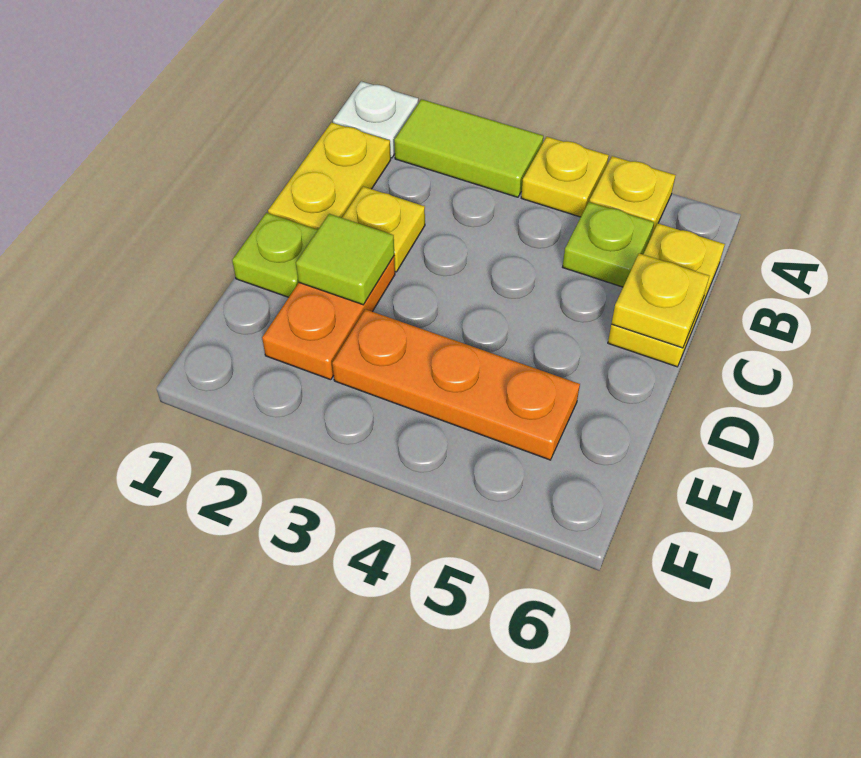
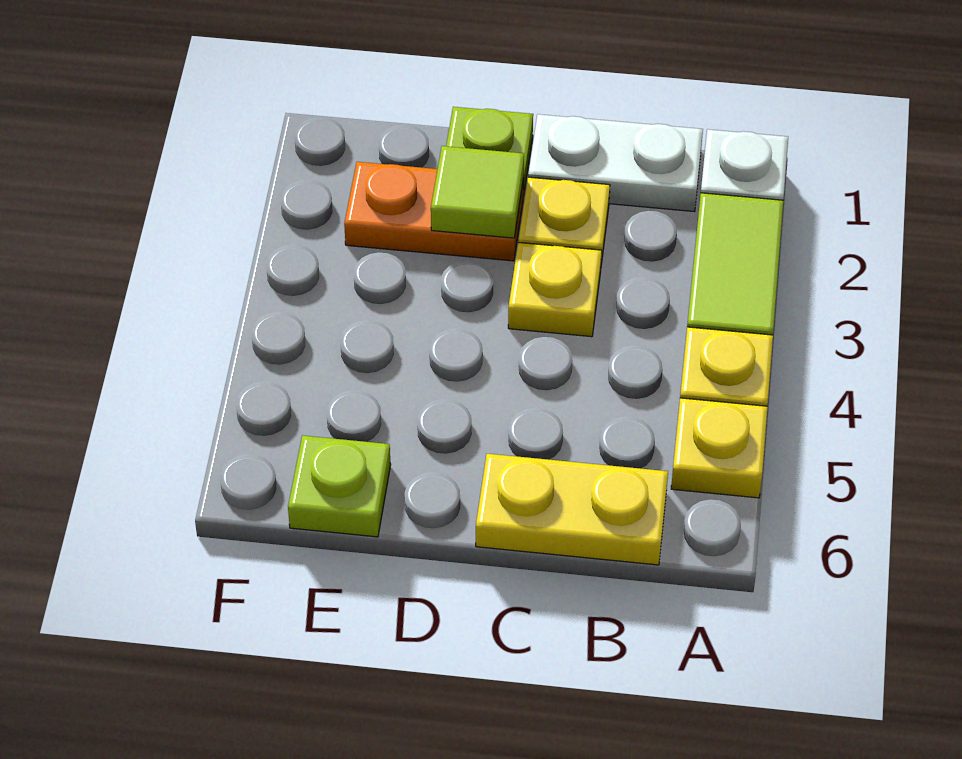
yellow 1x2 plate [268,123,391,230] -> white 1x2 plate [528,114,703,212]
lime 1x1 plate [563,202,654,287] -> lime 1x1 plate moved to [288,436,391,537]
yellow 1x1 plate [611,253,709,348] -> yellow 1x1 plate moved to [508,242,602,337]
orange 1x3 plate [332,309,580,460] -> none

